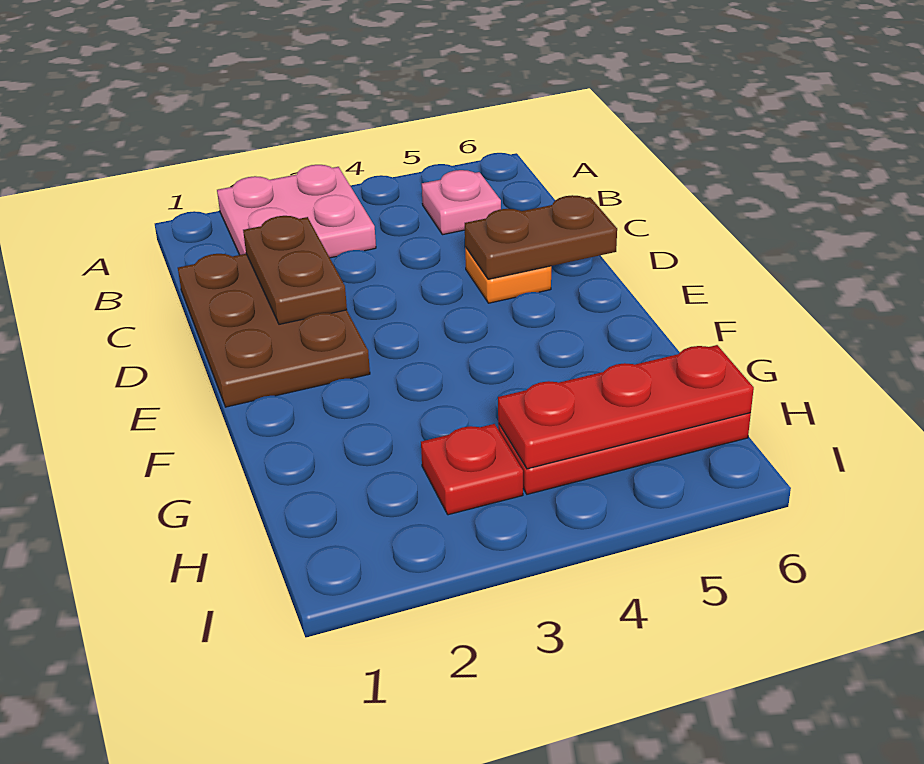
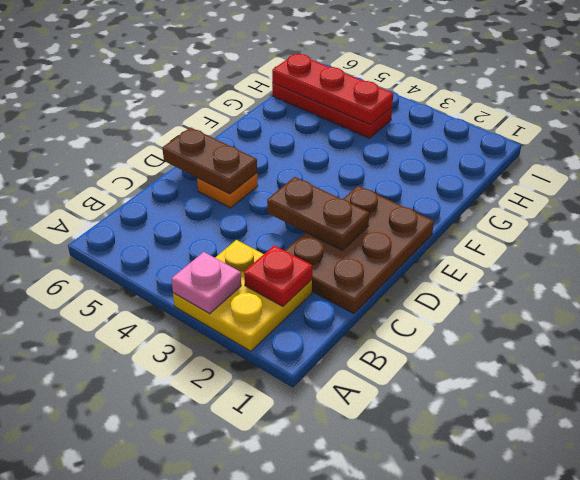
pink 2x2 plate [217,165,376,258] -> yellow 2x2 plate [173,240,312,351]
pink 1x1 plate [422,170,501,235] -> pink 1x1 plate moved to [172,252,241,314]
brown 1x2 plate [243,216,347,324] -> brown 1x2 plate turned to [267,177,369,250]
red 1x1 plate [421,424,523,515] -> red 1x1 plate moved to [244,245,312,306]

